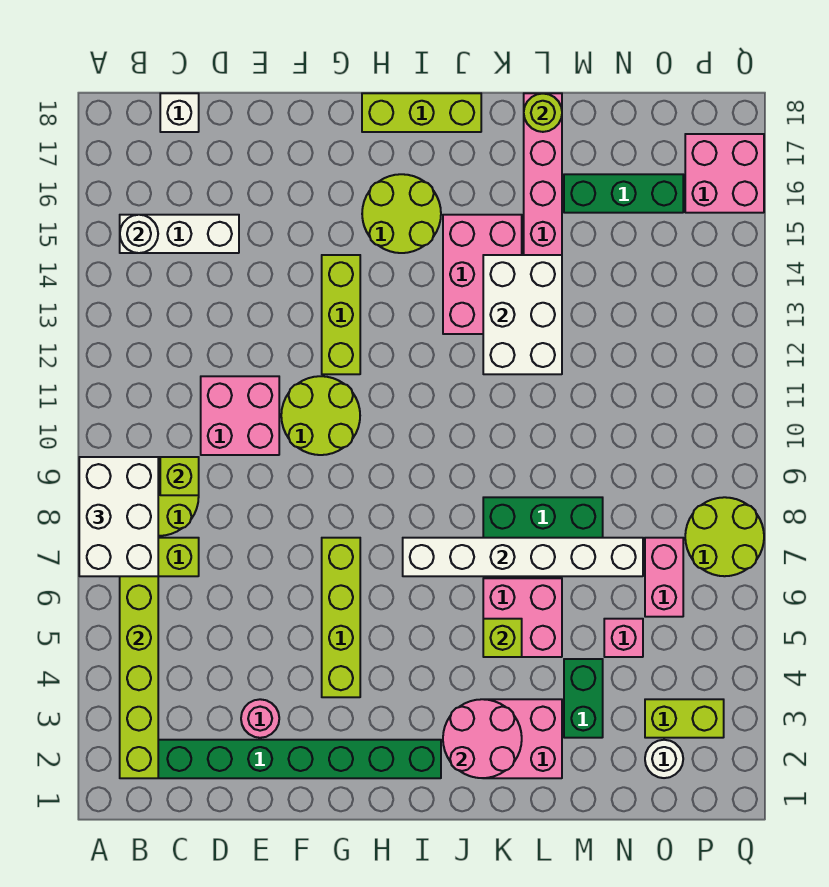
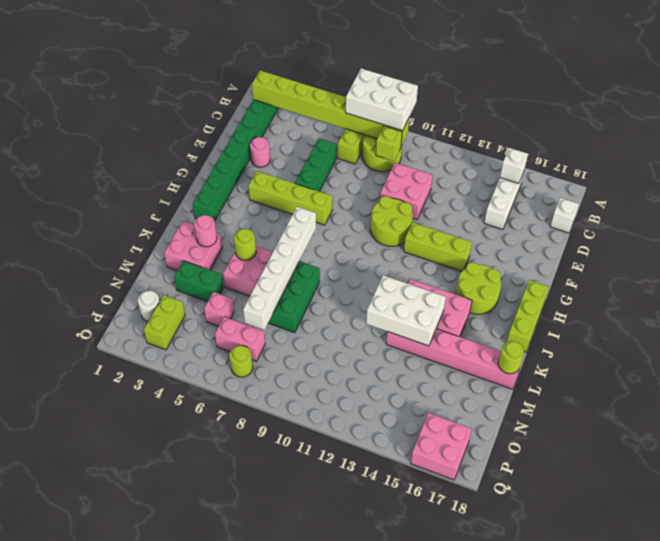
white 1x1 round brick [120,215,158,253] -> white 1x1 brick [500,148,528,183]
pink 2x2 round brick [443,699,522,778] -> pink 1x1 round brick [194,215,217,247]
lime 1x1 brick [483,619,522,657] -> lime 1x1 round brick [234,229,256,260]
green 1x3 brick [564,174,683,213] -> green 1x3 brick moved to [295,138,337,192]
lime 2x2 round brick [685,497,764,576] -> lime 1x1 round brick [229,345,253,377]

